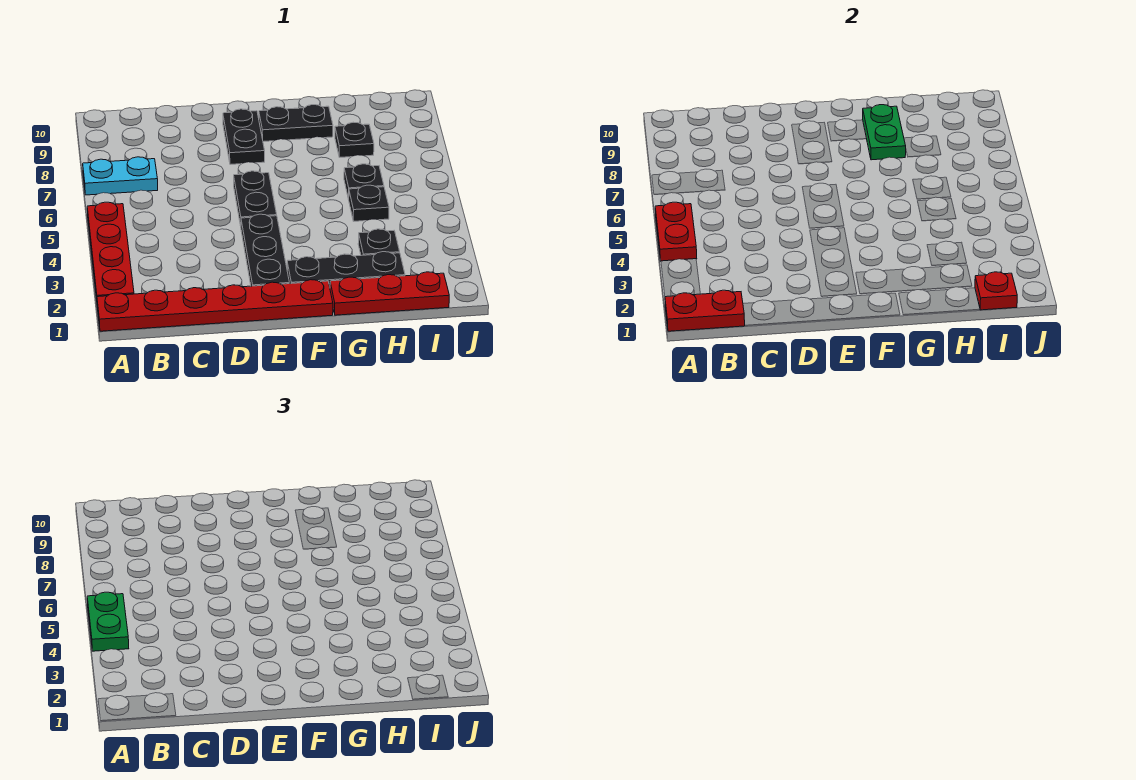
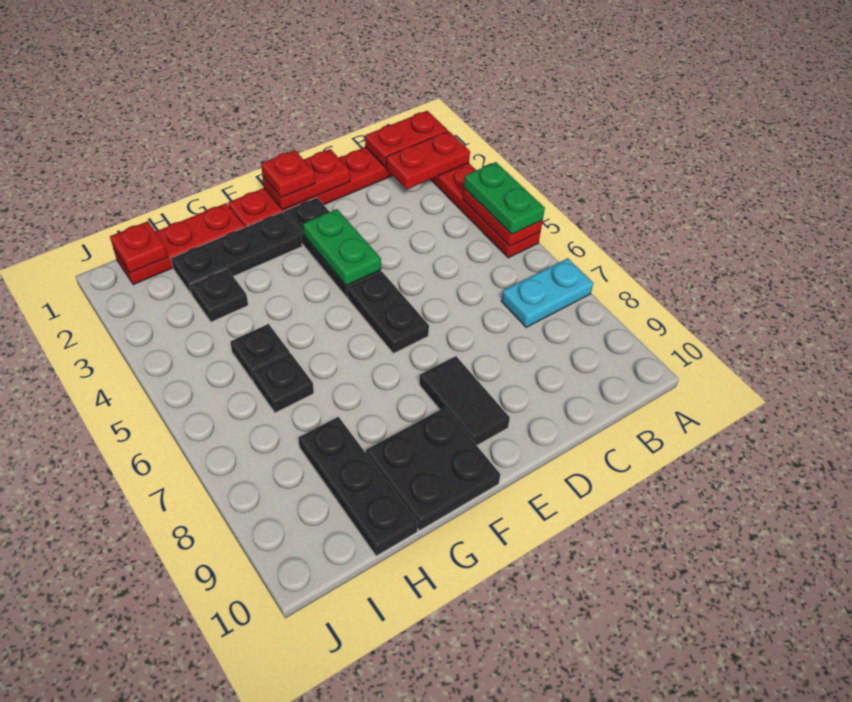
none -> red 1x2 plate [386,131,470,189]
none -> red 1x2 plate [263,149,350,210]
none -> red 1x1 plate [261,150,315,198]
black 1x2 plate [223,109,265,165] -> black 1x2 tile [420,356,510,445]
black 1x2 plate [259,105,333,142] -> black 2x2 plate [366,407,500,531]
green 1x2 plate [863,105,906,160] -> green 1x2 plate moved to [303,209,381,286]
black 1x1 plate [335,122,374,158] -> black 1x3 plate [298,417,418,556]

